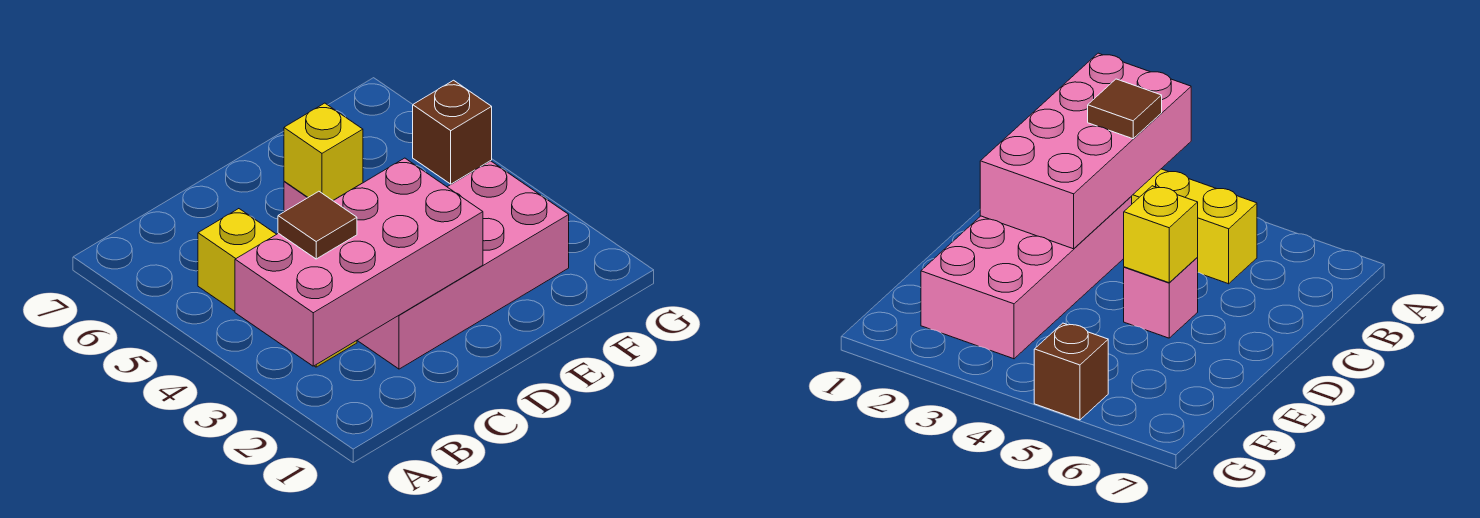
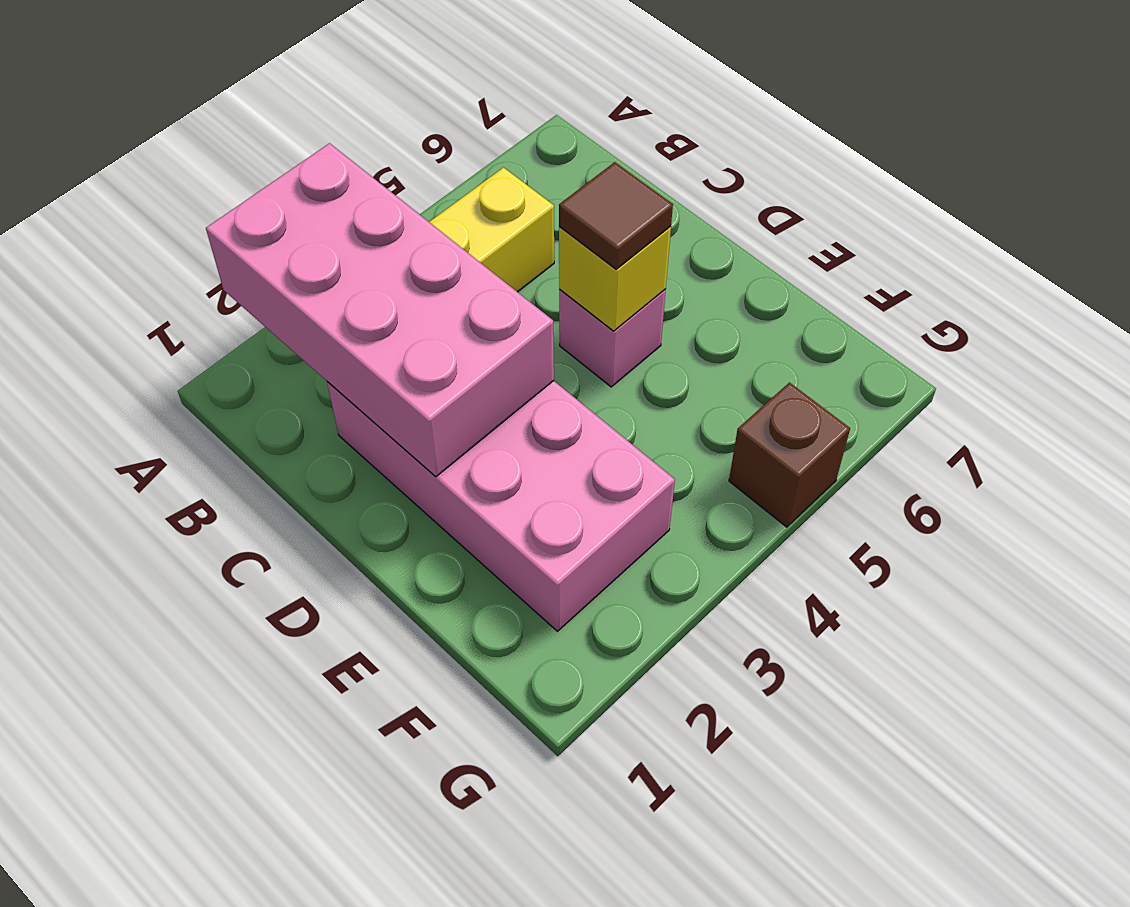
brown 1x1 tile [278,191,357,259] -> brown 1x1 tile moved to [559,162,673,269]

